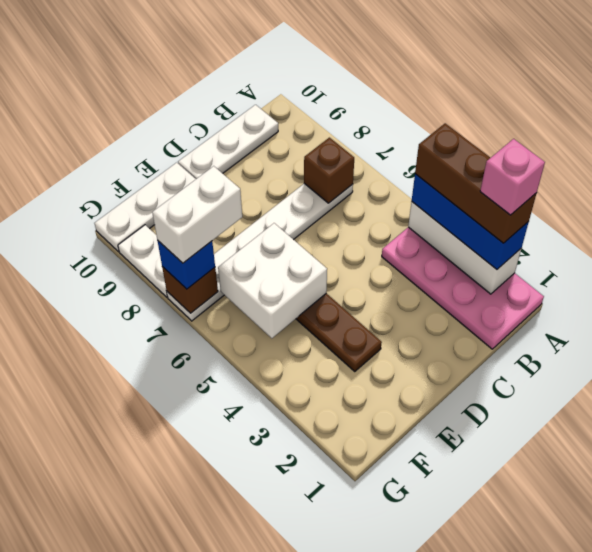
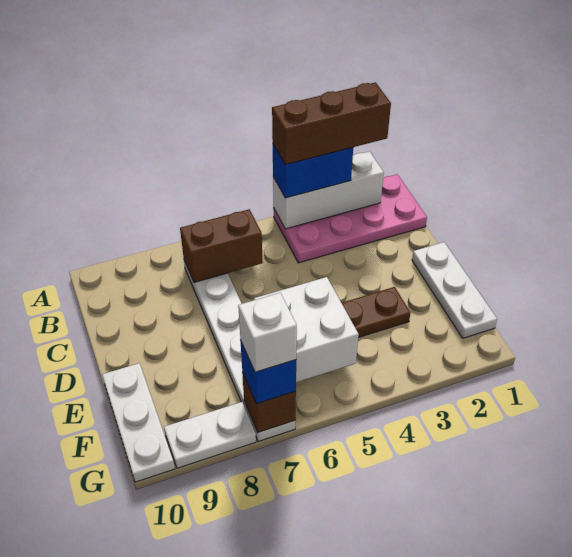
blue 1x3 brick [412,174,529,269] -> blue 1x2 brick [273,145,353,198]
pink 1x1 brick [480,139,545,215] -> none
brown 1x1 brick [304,138,354,203] -> brown 1x2 brick [180,209,263,283]
white 1x3 plate [178,105,278,179] -> white 1x3 plate moved to [412,242,497,338]
white 1x2 brick [152,166,242,263] -> white 1x1 brick [238,293,297,372]

